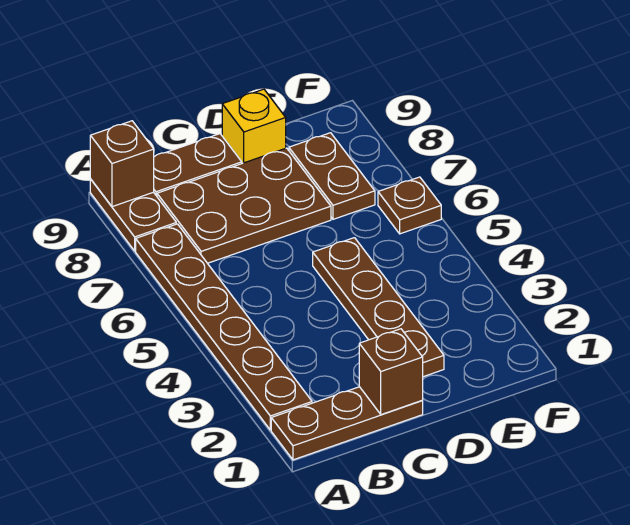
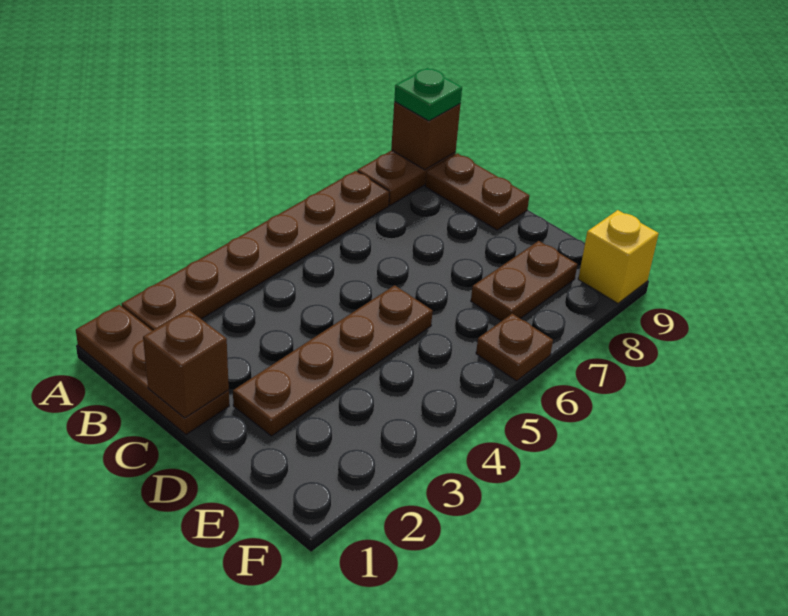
none -> green 1x1 plate [394,68,462,121]
brown 2x3 plate [157,148,331,263] -> none
yellow 1x1 brick [222,89,286,163] -> yellow 1x1 brick moved to [578,210,659,303]

